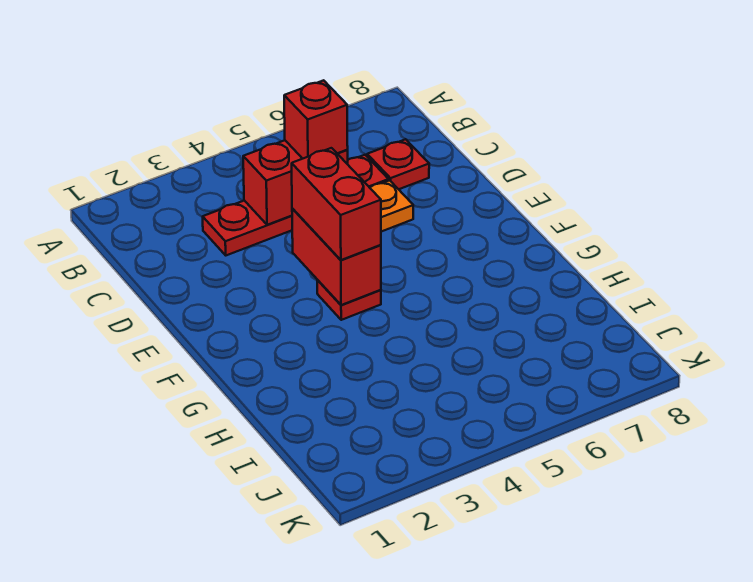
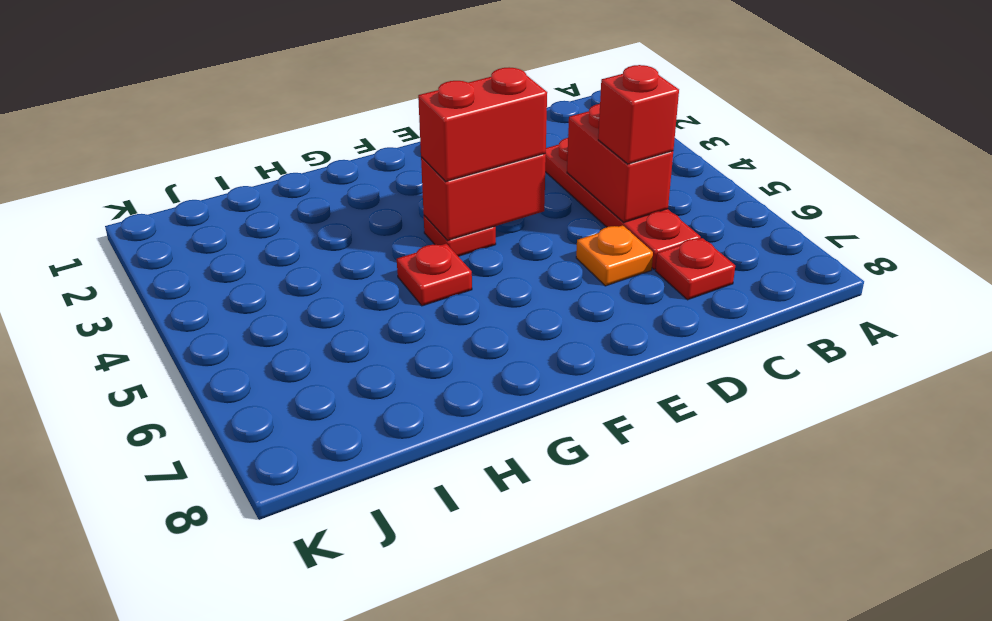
none -> red 1x1 plate [397,244,472,306]

